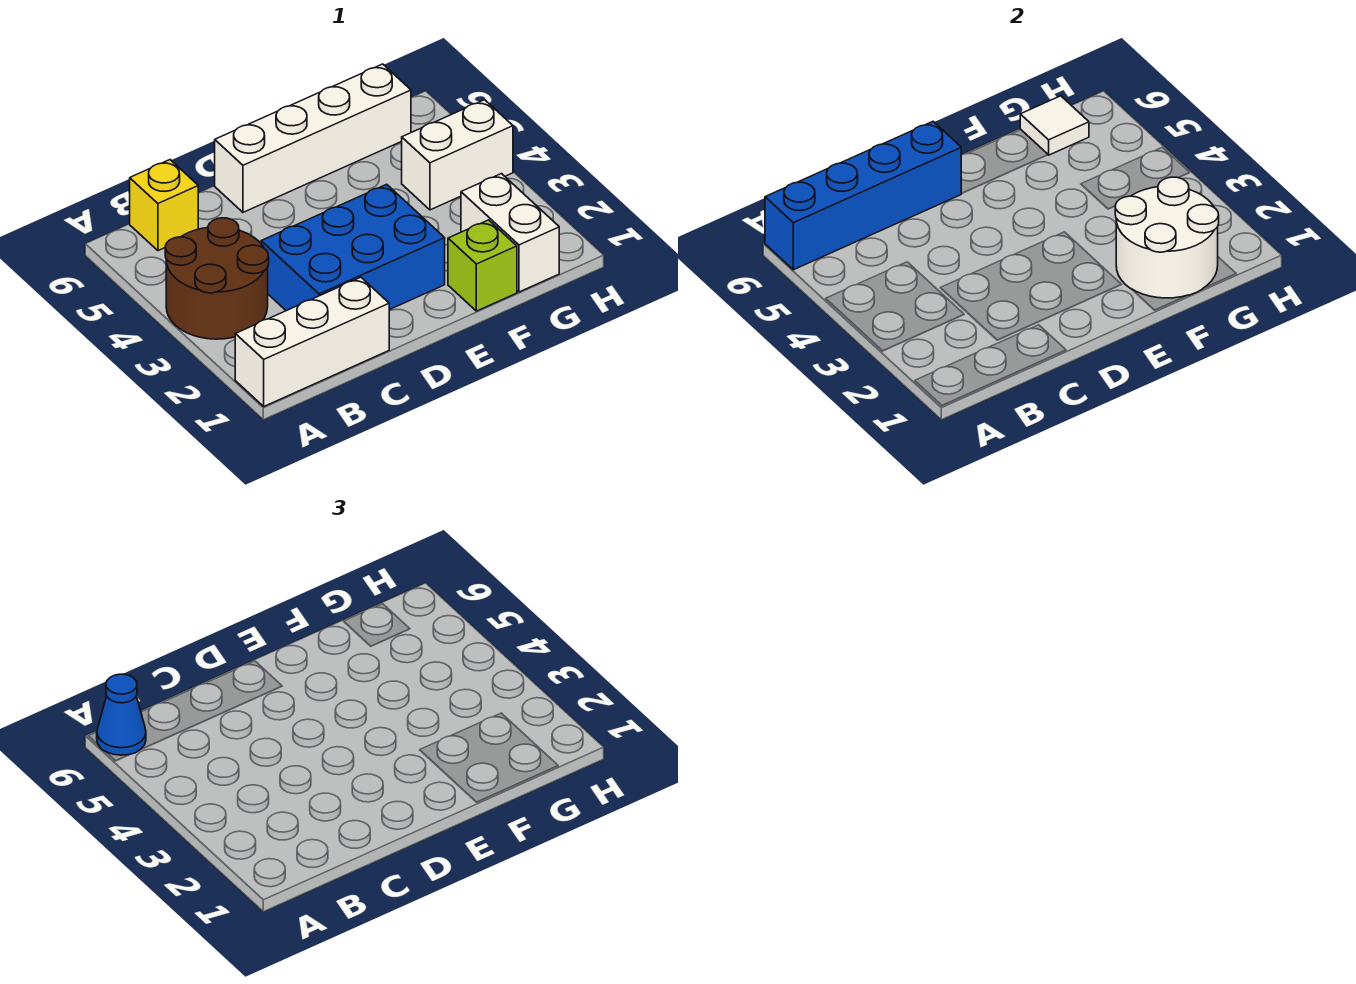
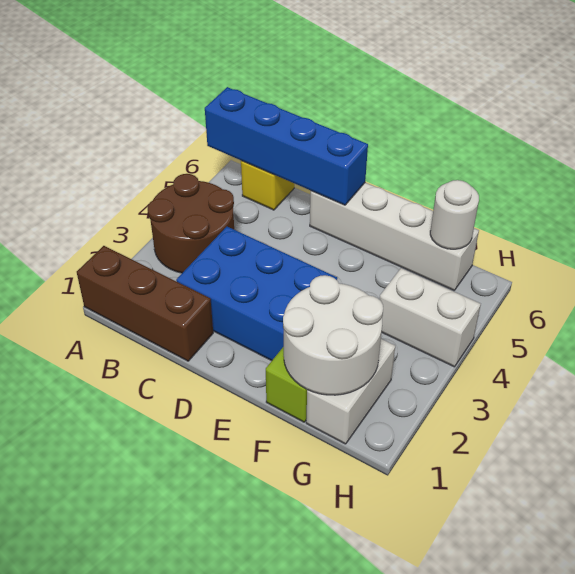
white 1x3 brick [235,277,389,406] -> brown 1x3 brick [77,246,213,361]
blue 1x1 cone [97,674,146,755] -> none
white 1x1 tile [1020,96,1089,155] -> white 1x1 round brick [430,180,479,249]

